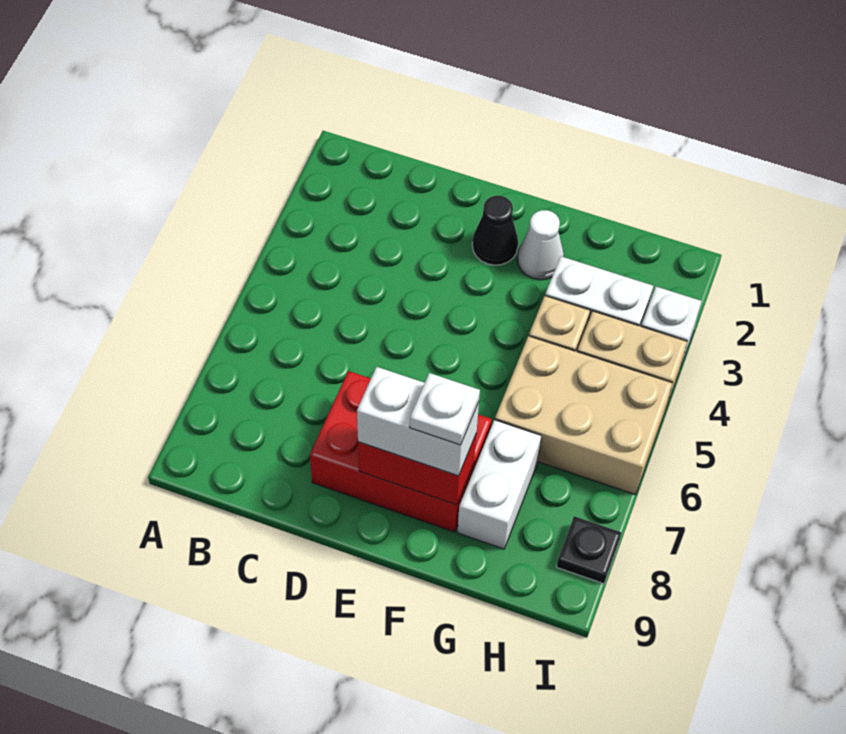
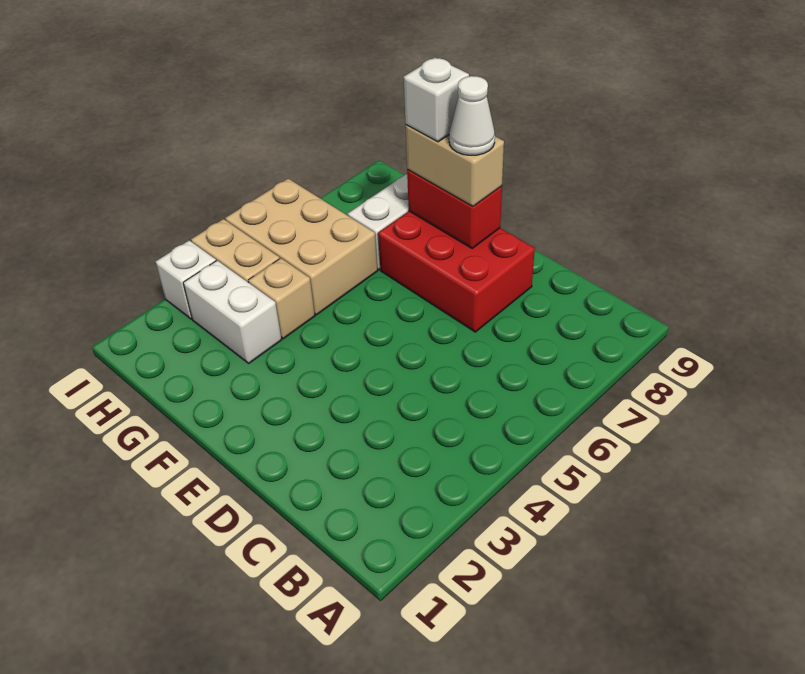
black 1x1 cone [472,196,518,265] -> none
white 1x2 brick [357,367,479,476] -> tan 1x2 brick [406,125,504,206]
white 1x1 cone [518,210,564,280] -> white 1x1 cone moved to [449,76,495,155]
white 1x1 plate [410,373,480,445] -> white 1x1 brick [404,58,469,142]
black 1x1 plate [557,516,621,584] -> none

